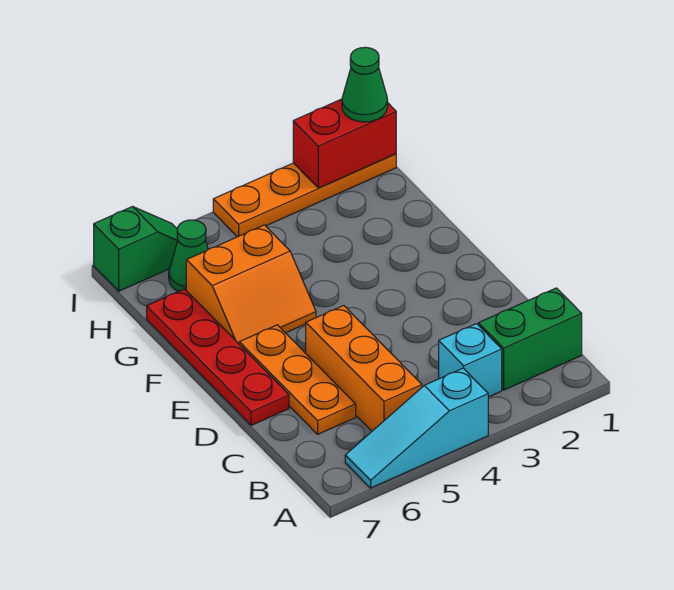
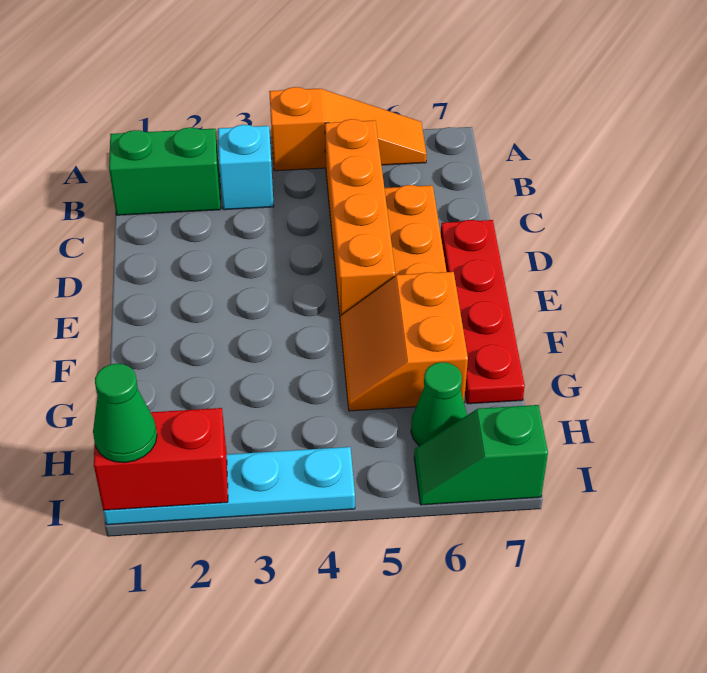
cyan 1x3 slope [345,368,488,488] -> orange 1x3 slope [269,87,427,171]
orange 1x3 brick [306,306,422,431] -> orange 1x4 brick [325,119,395,316]
orange 2x2 slope [186,225,316,344] -> orange 2x2 slope turned to [340,272,468,411]
orange 1x4 plate [213,154,396,237] -> cyan 1x4 plate [103,447,355,525]

